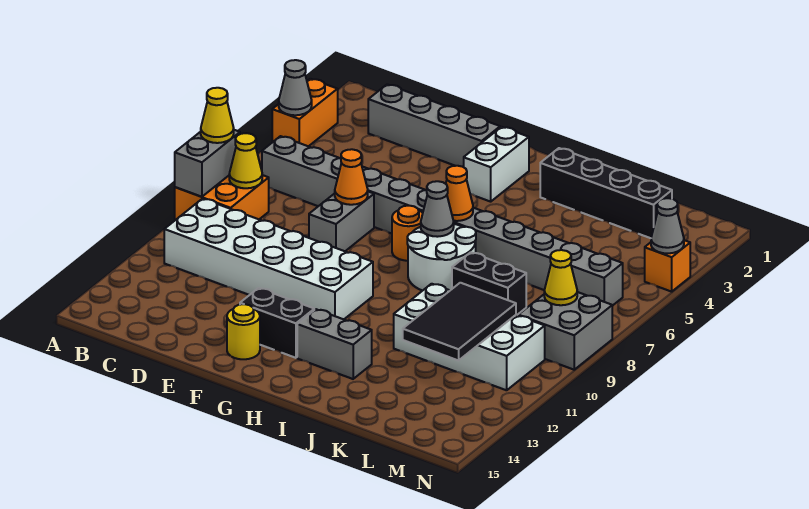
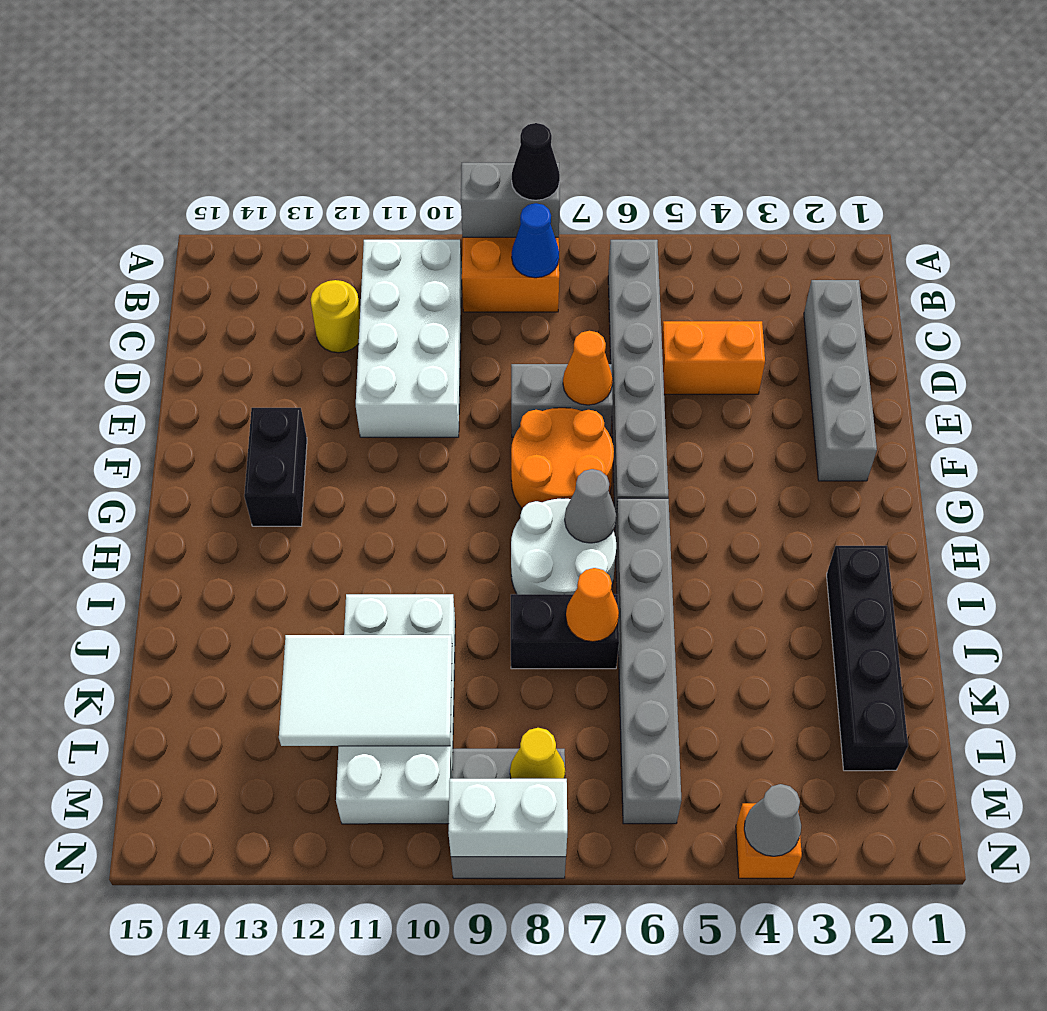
orange 1x2 brick [272,79,338,146] -> orange 1x2 brick moved to [662,321,765,394]
grey 1x1 cone [279,60,312,115] -> none
yellow 1x1 cone [201,88,234,143] -> black 1x1 cone [512,123,560,200]
yellow 1x1 cone [229,133,262,188] -> blue 1x1 cone [512,203,559,278]
white 2x6 brick [164,199,373,319] -> white 2x4 brick [356,240,462,437]
yellow 1x1 round brick [227,304,260,359] -> yellow 1x1 round brick moved to [311,280,360,353]
white 1x2 brick [464,127,529,202] -> white 1x2 brick moved to [448,779,567,857]
orange 1x1 round brick [392,206,423,261] -> orange 2x2 round brick [511,408,614,508]
orange 1x1 cone [446,166,473,221] -> orange 1x1 cone moved to [566,568,619,642]
grey 1x2 brick [297,309,372,379] -> none
black 1x2 brick [452,252,526,315] -> black 1x2 brick turned to [511,594,619,669]
black 2x3 tile [403,283,516,360] -> white 2x3 tile [279,635,452,746]

